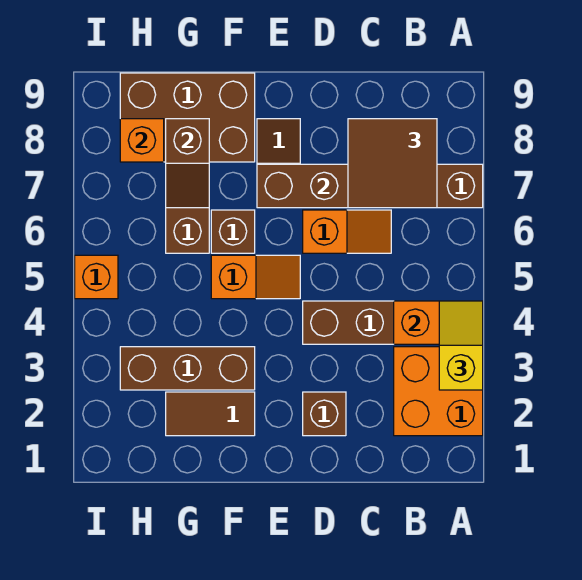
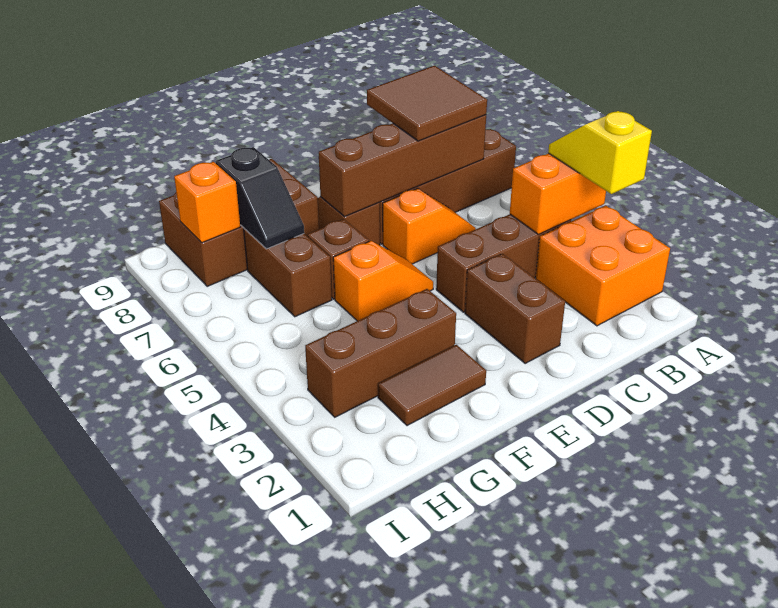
brown 1x1 brick [303,392,346,436] -> brown 1x2 brick [465,254,565,364]
brown 1x2 slope [166,119,209,208] -> black 1x2 slope [215,147,304,249]
orange 1x1 brick [75,255,118,299] -> none

